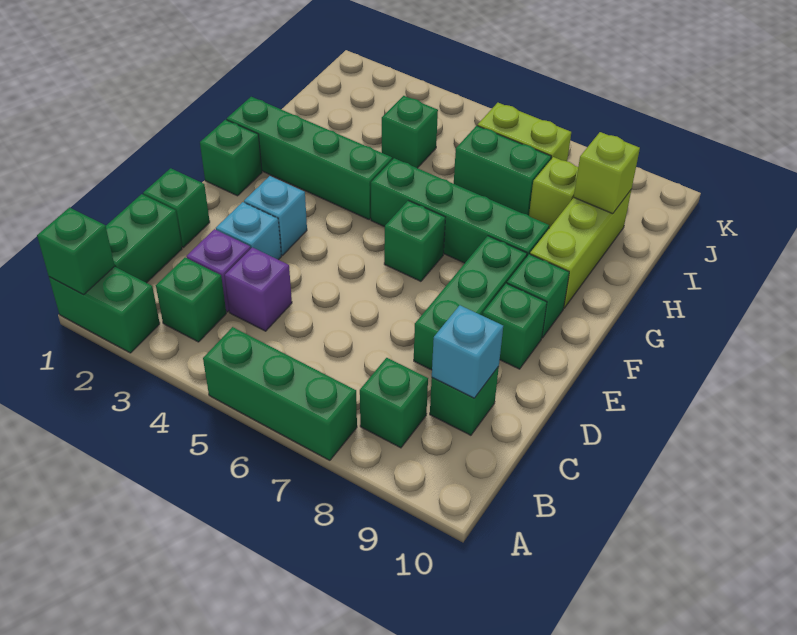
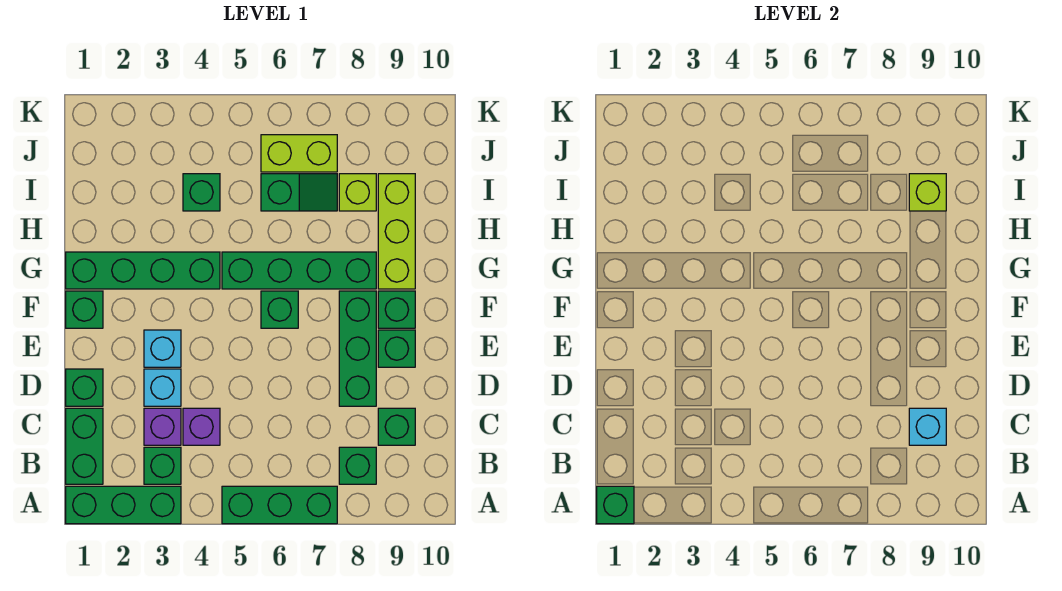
green 1x2 brick [49,267,160,353] -> green 1x3 brick [66,486,181,524]
green 1x2 brick [454,126,551,216] -> green 1x2 slope [261,174,337,211]

